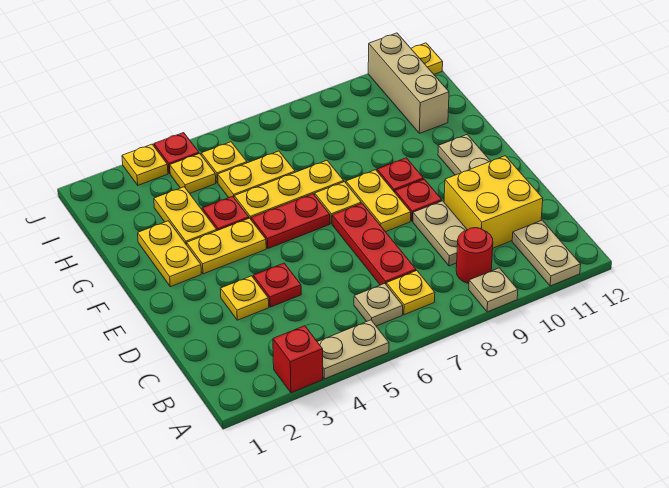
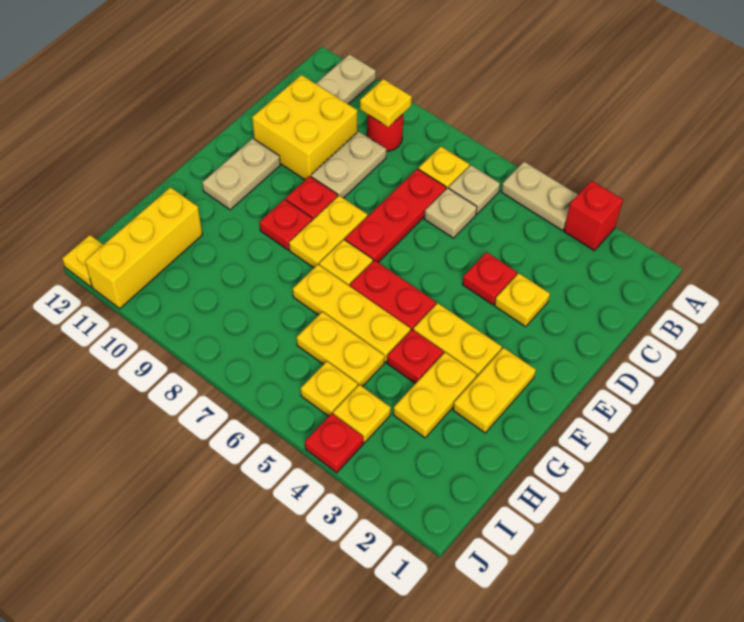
tan 1x1 plate [469,268,518,312] -> tan 1x1 plate moved to [424,188,477,238]
tan 1x3 brick [368,33,449,134] -> yellow 1x3 brick [85,187,202,309]
yellow 1x1 plate [122,144,168,185] -> yellow 1x1 plate moved to [360,79,412,127]

